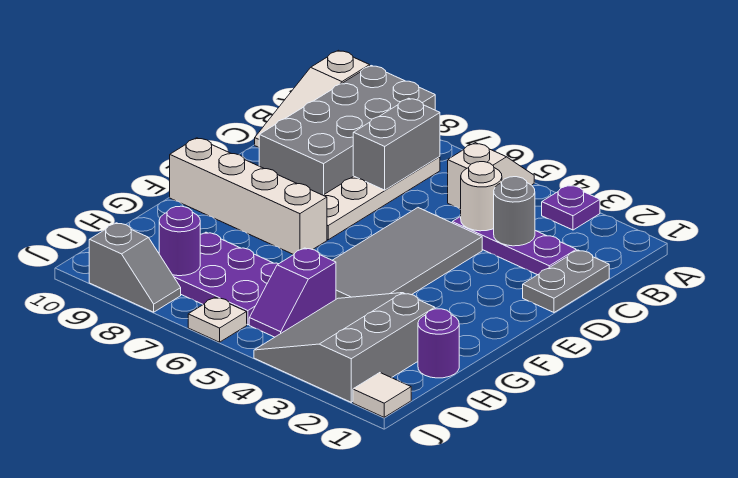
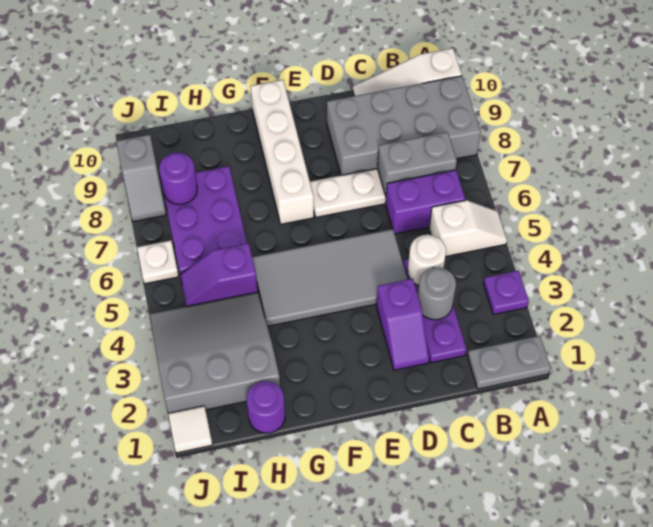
none -> purple 1x2 brick [386,170,465,234]
grey 1x2 plate [523,250,609,312] -> grey 1x2 plate moved to [468,336,551,389]
none -> purple 1x2 slope [376,279,429,370]

